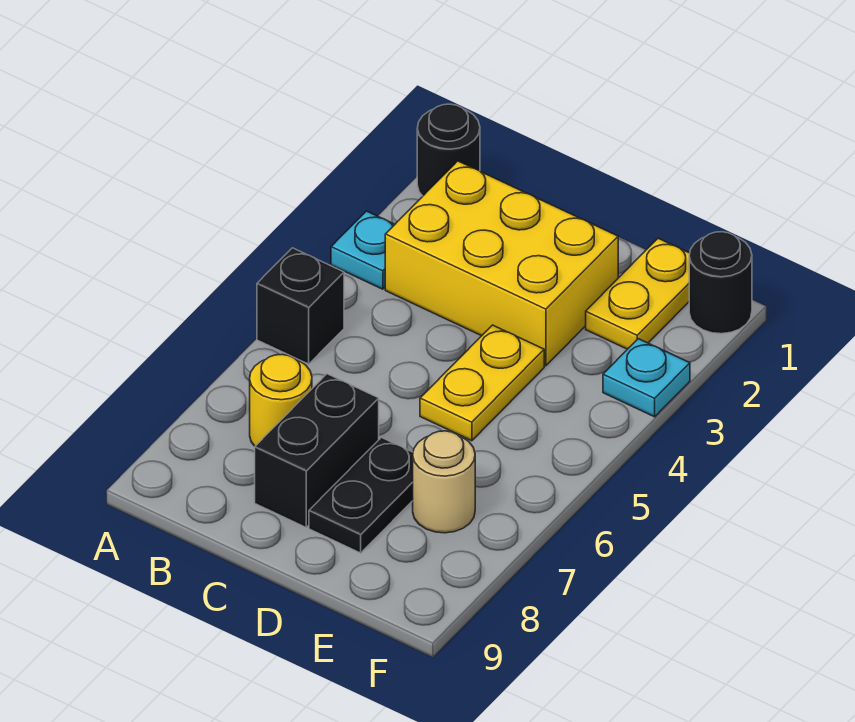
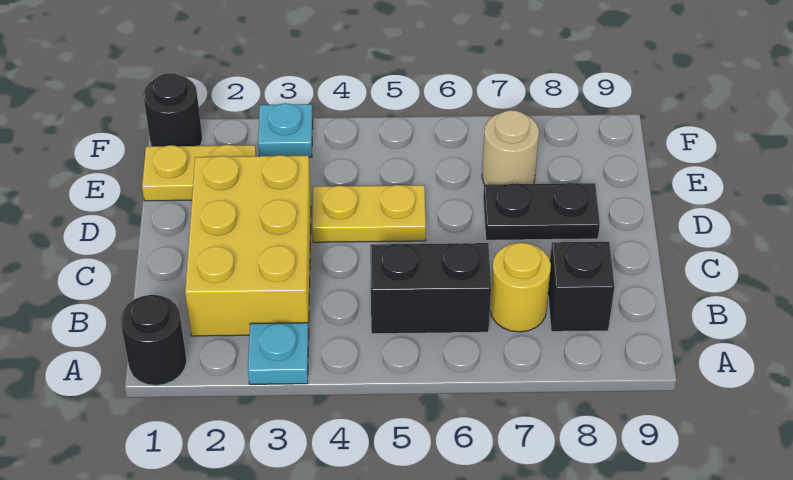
black 1x1 brick [257,248,344,364] -> black 1x1 brick moved to [548,242,615,332]
black 1x2 brick [255,374,379,527] -> black 1x2 brick moved to [370,243,491,334]

